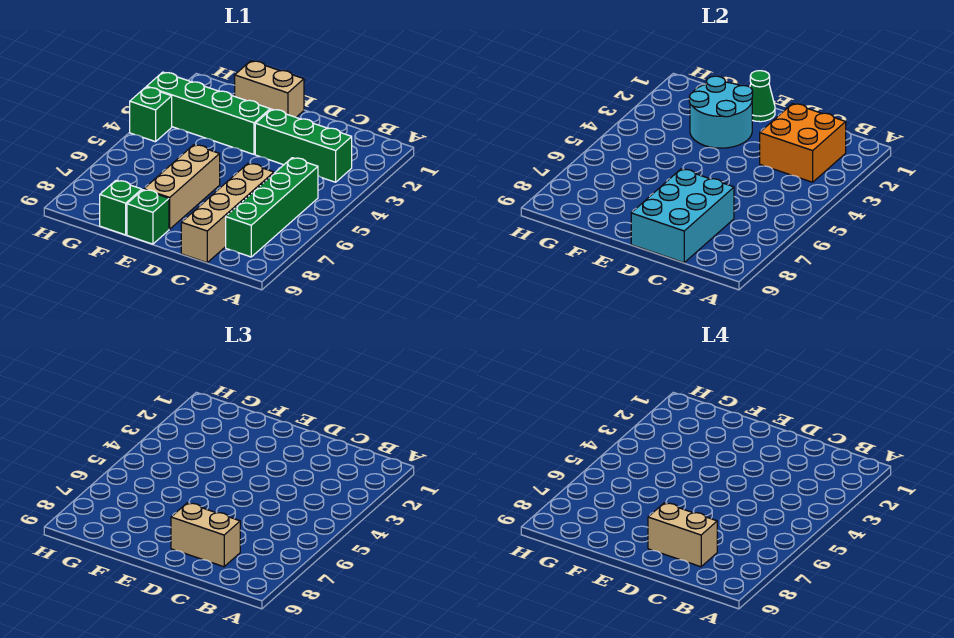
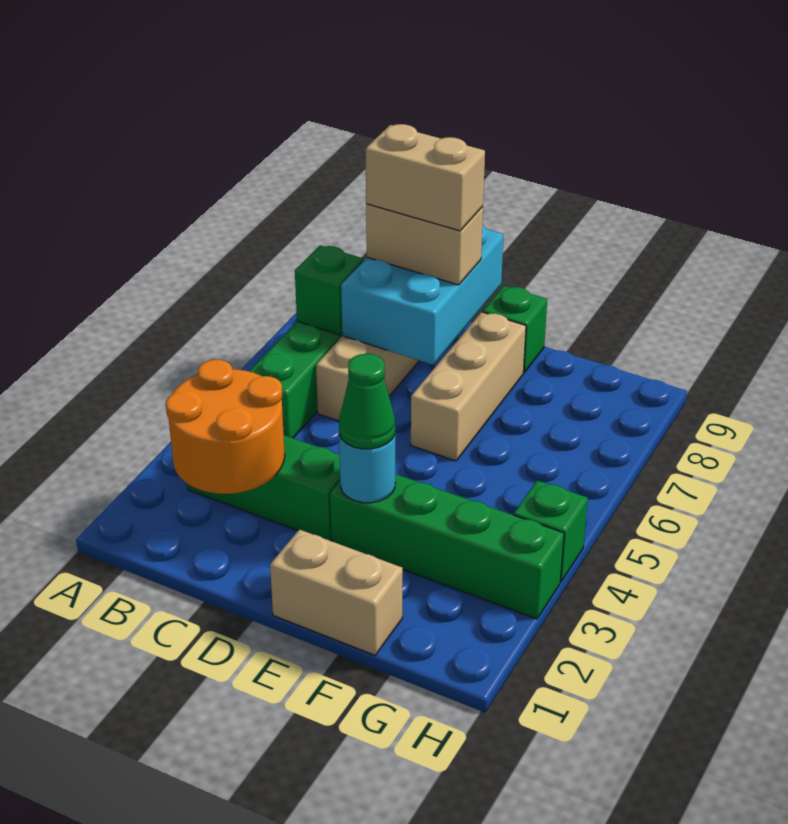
orange 2x2 brick [760,104,846,182] -> orange 2x2 round brick [166,360,285,494]
green 1x1 cone [750,71,775,122] -> green 1x1 cone moved to [339,354,395,449]
cyan 2x2 round brick [689,76,753,148] -> cyan 1x1 round brick [339,435,395,503]
green 1x1 brick [100,180,142,235] -> green 1x1 brick moved to [295,245,363,335]

